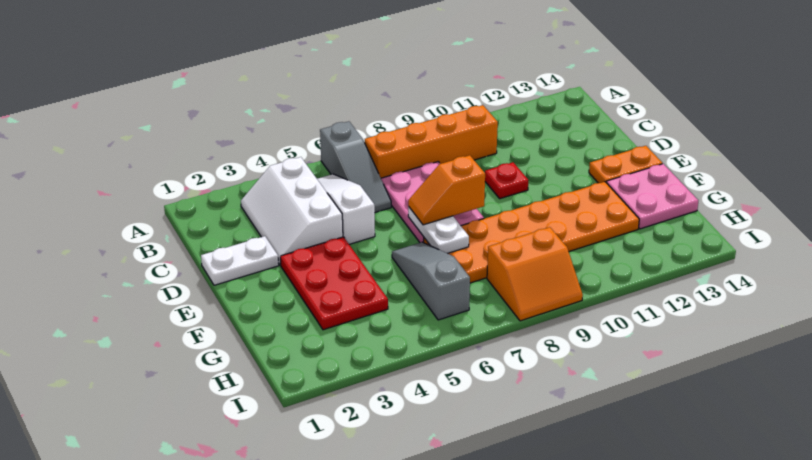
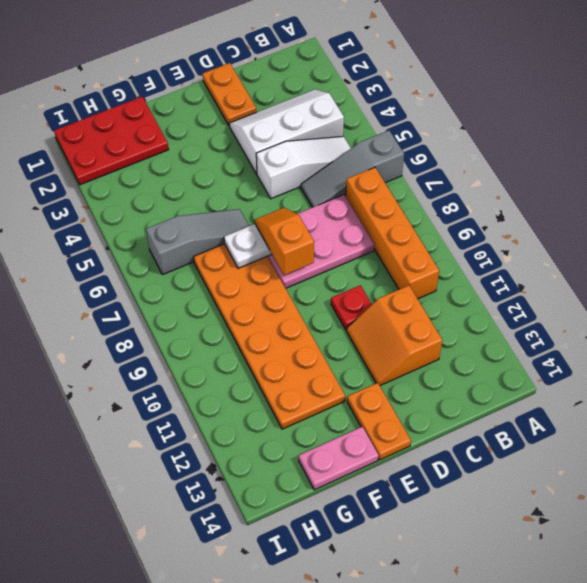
white 1x2 plate [201,236,279,285] -> orange 1x2 plate [203,63,257,126]
red 2x3 plate [280,237,388,330] -> red 2x3 plate moved to [54,97,169,185]
pink 2x2 plate [606,164,698,229] -> pink 1x2 plate [299,427,379,490]
orange 2x2 slope [487,227,583,321] -> orange 2x2 slope moved to [347,285,442,386]

